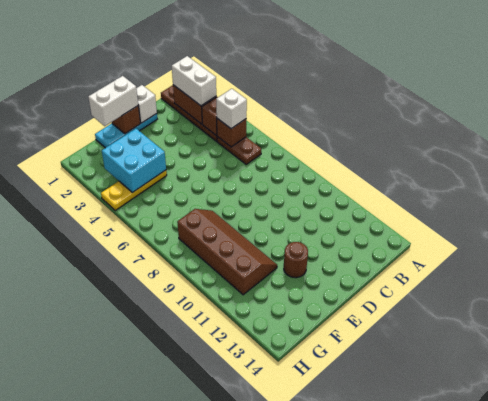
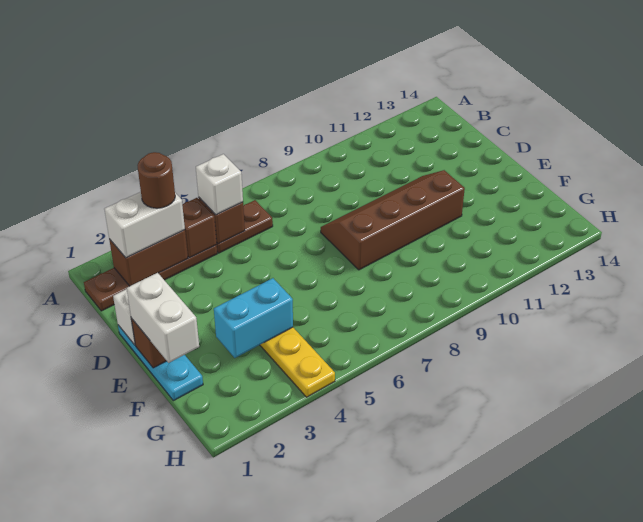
brown 1x1 round brick [284,242,308,278] -> brown 1x1 round brick moved to [138,152,175,208]
cyan 2x2 brick [102,129,166,193] -> cyan 1x2 brick [214,278,293,358]
brown 2x4 slope [177,209,277,295] -> brown 2x4 slope moved to [321,170,465,270]

